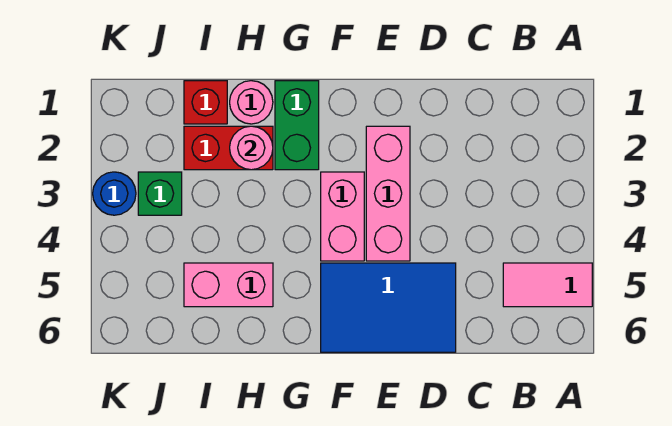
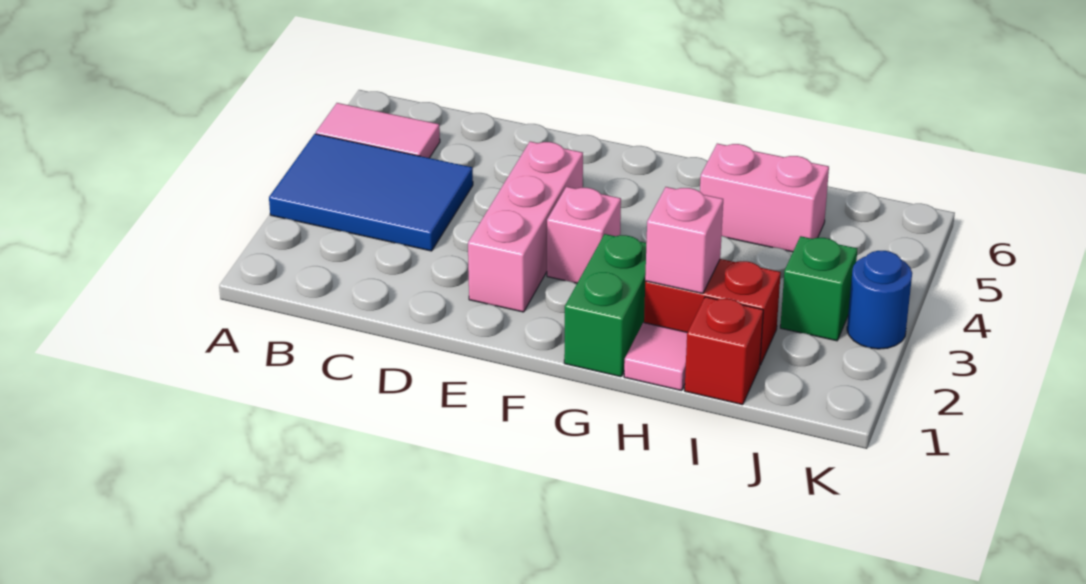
blue 2x3 tile [321,263,456,352] -> blue 2x3 tile moved to [269,134,473,251]
pink 1x2 brick [321,172,364,261] -> pink 1x1 brick [547,187,621,283]
pink 1x1 round brick [230,81,273,124] -> pink 1x1 tile [624,322,687,391]
pink 1x1 round brick [230,126,273,170] -> pink 1x1 brick [645,187,723,294]

